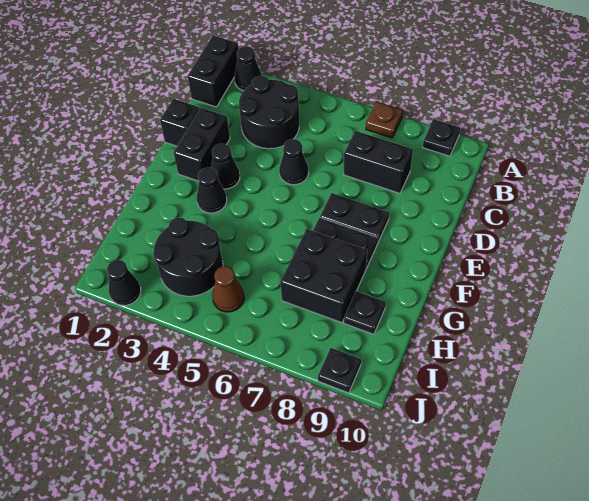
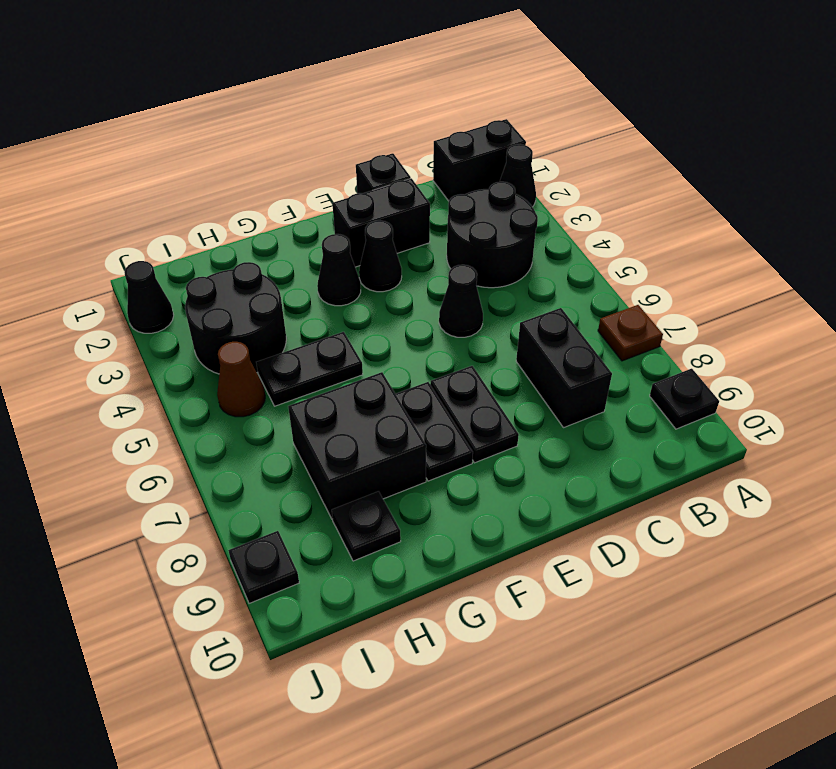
none -> black 1x2 plate [256,332,363,406]

